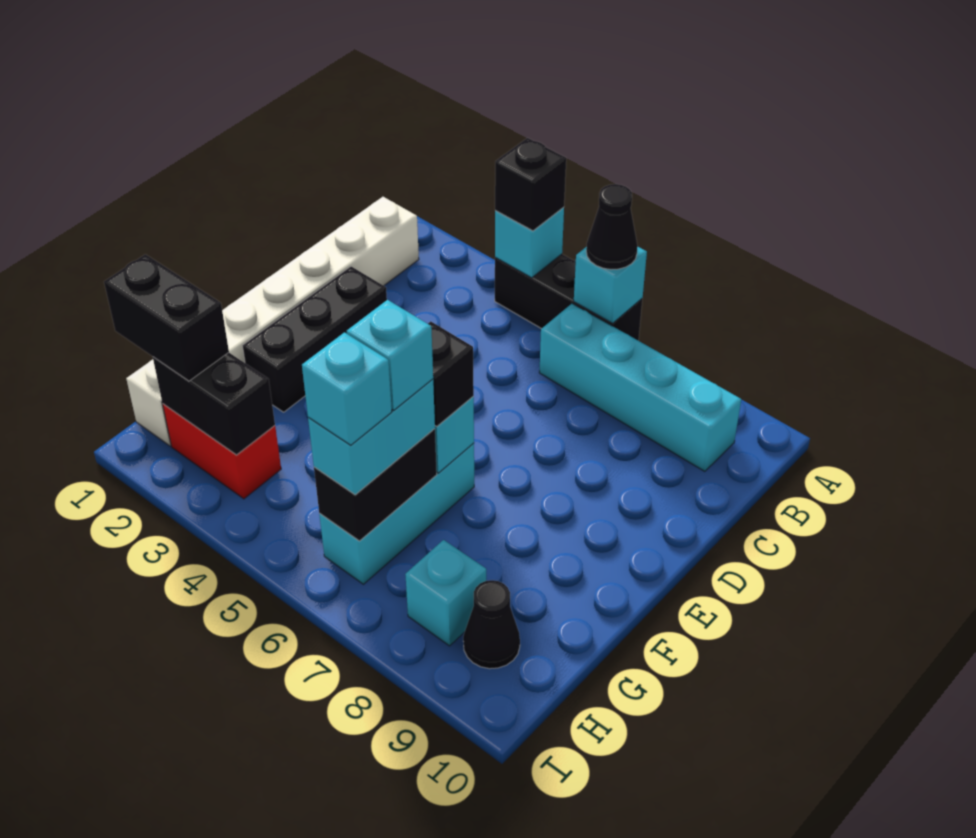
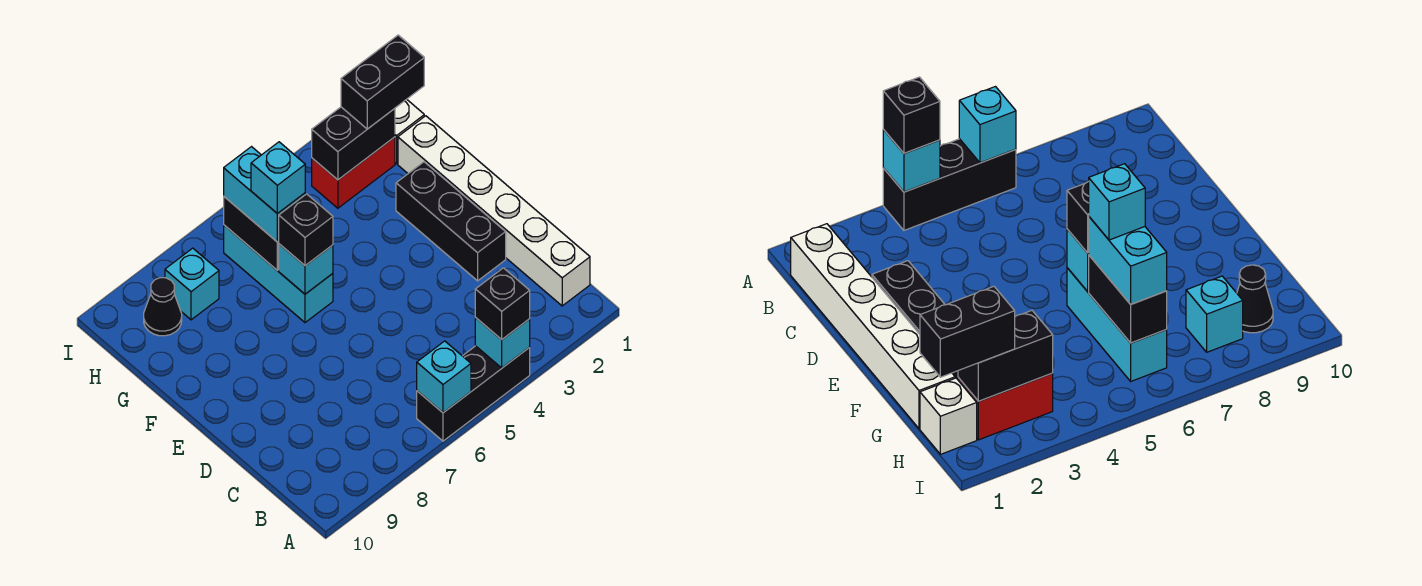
black 1x1 cone [586,184,638,270] -> none
cyan 1x4 brick [539,304,741,471] -> none
cyan 1x1 brick [302,332,392,445] -> none

